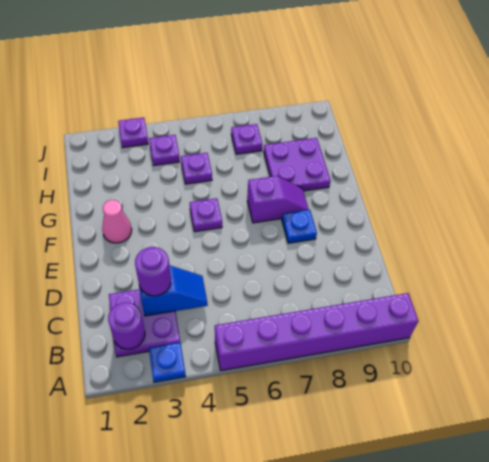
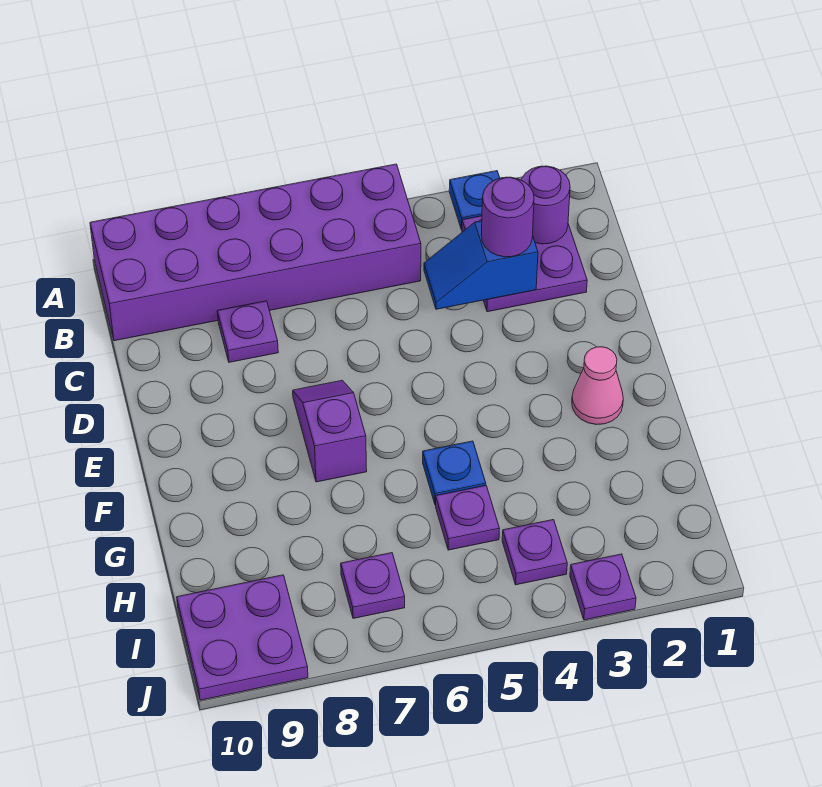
purple 1x6 brick [215,293,418,371] -> purple 2x6 brick [90,164,421,341]
blue 1x1 plate [282,210,317,243] -> blue 1x1 plate moved to [423,441,486,505]
purple 1x1 plate [190,198,222,232] -> purple 1x1 plate moved to [217,301,278,362]
purple 1x2 slope [247,176,309,223] -> purple 1x2 slope turned to [293,380,367,482]
purple 2x2 plate [264,138,331,191] -> purple 2x2 plate moved to [177,575,308,700]

